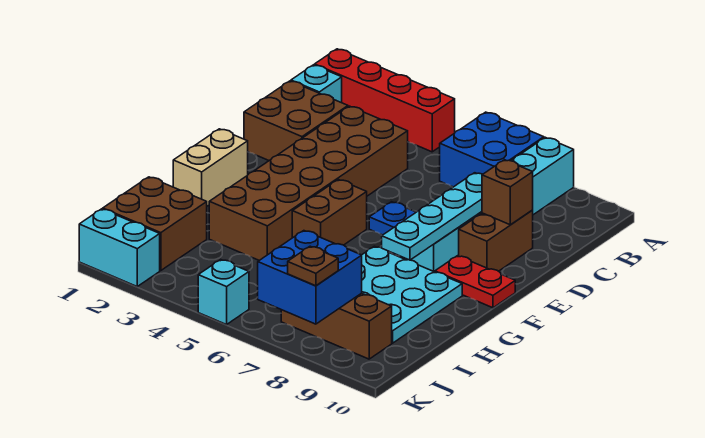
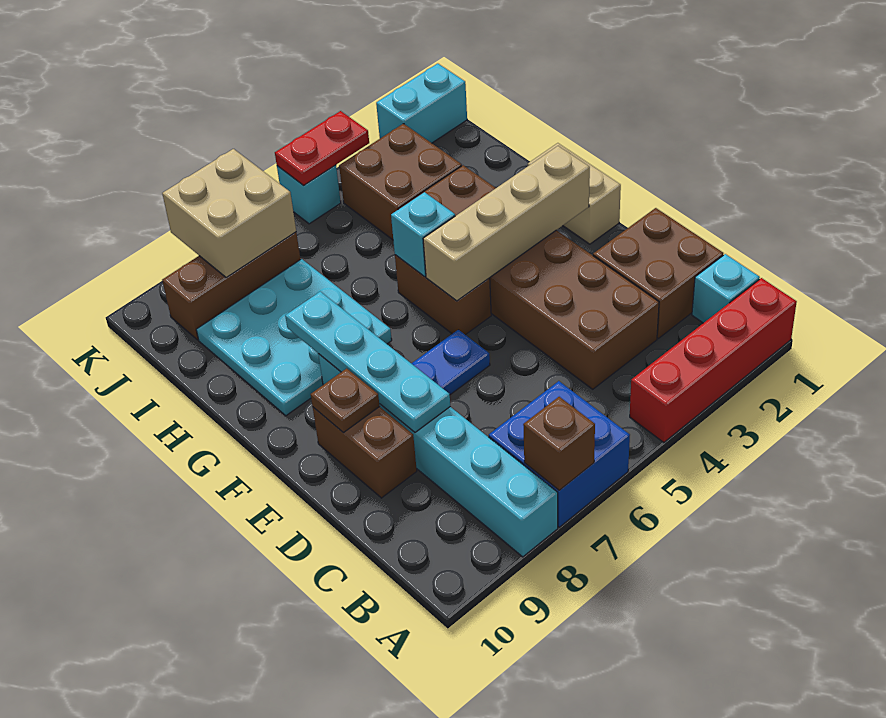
brown 1x1 brick [482,160,533,225] -> brown 1x1 brick moved to [523,397,595,490]
none -> tan 1x4 brick [423,146,590,301]
red 1x2 plate [435,256,515,308] -> red 1x2 plate moved to [275,111,369,185]
none -> cyan 1x1 brick [391,192,455,277]
brown 2x2 brick [103,177,207,271] -> brown 2x2 brick moved to [339,124,462,240]
blue 2x2 brick [258,231,362,324] -> tan 2x2 brick [162,149,296,278]
brown 1x1 plate [288,246,338,286] -> brown 1x1 plate moved to [311,368,380,433]

